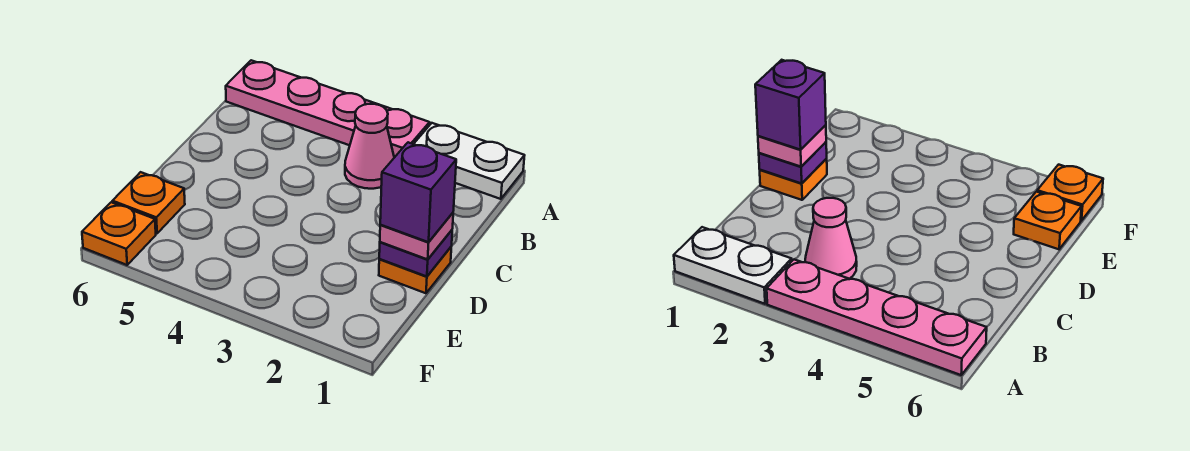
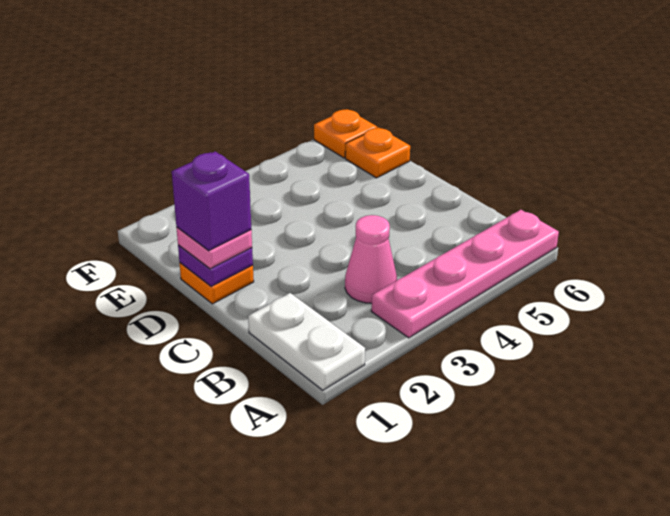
white 1x2 plate [414,123,525,199] -> white 1x2 plate turned to [248,293,365,390]

